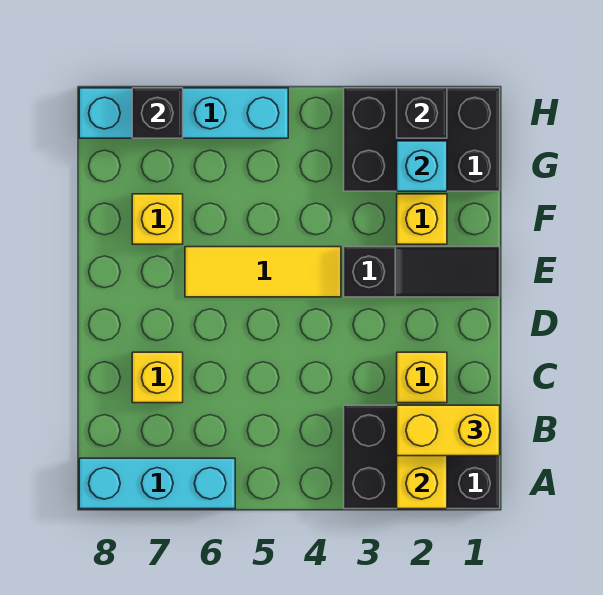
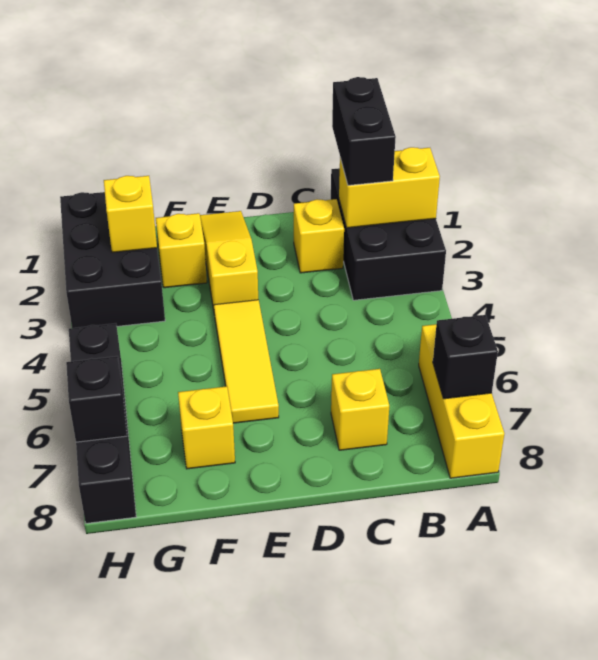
cyan 1x3 brick [79,458,235,509] -> yellow 1x3 brick [419,324,504,478]
yellow 1x2 brick [397,405,500,456] -> black 1x2 brick [332,77,396,185]
black 1x3 slope [344,247,500,297] -> yellow 1x3 slope [200,211,258,310]
cyan 1x1 brick [397,141,447,191] -> yellow 1x1 brick [104,176,157,253]
black 1x1 brick [397,88,447,138] -> black 1x1 brick moved to [433,315,498,399]
cyan 1x4 brick [79,88,288,138] -> black 1x4 brick [69,323,136,523]

